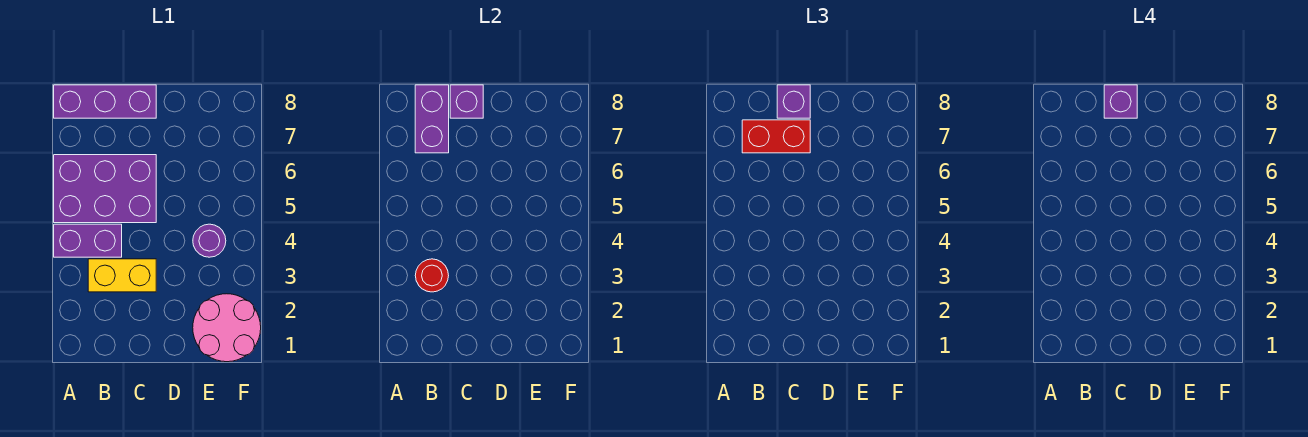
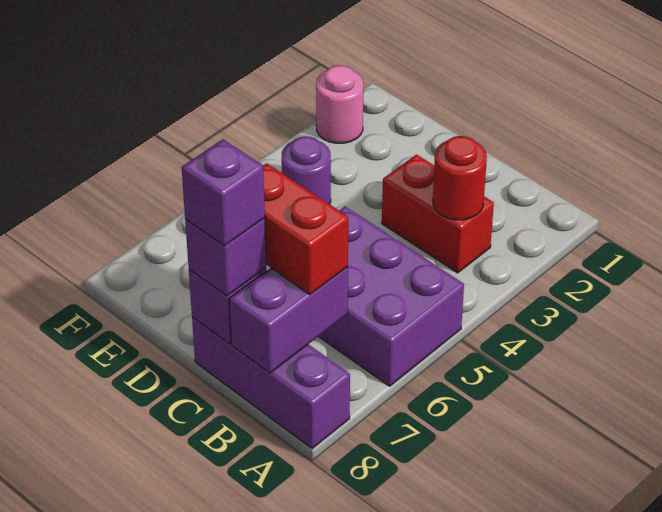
purple 1x2 brick [54,224,122,257] -> none
yellow 1x2 brick [88,259,156,292] -> red 1x2 brick [382,155,494,273]
pink 2x2 round brick [193,294,261,362] -> pink 1x1 round brick [316,65,363,143]

